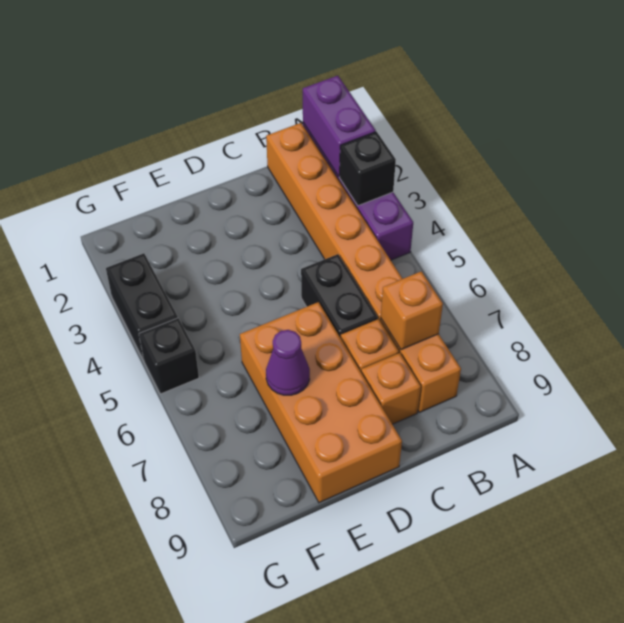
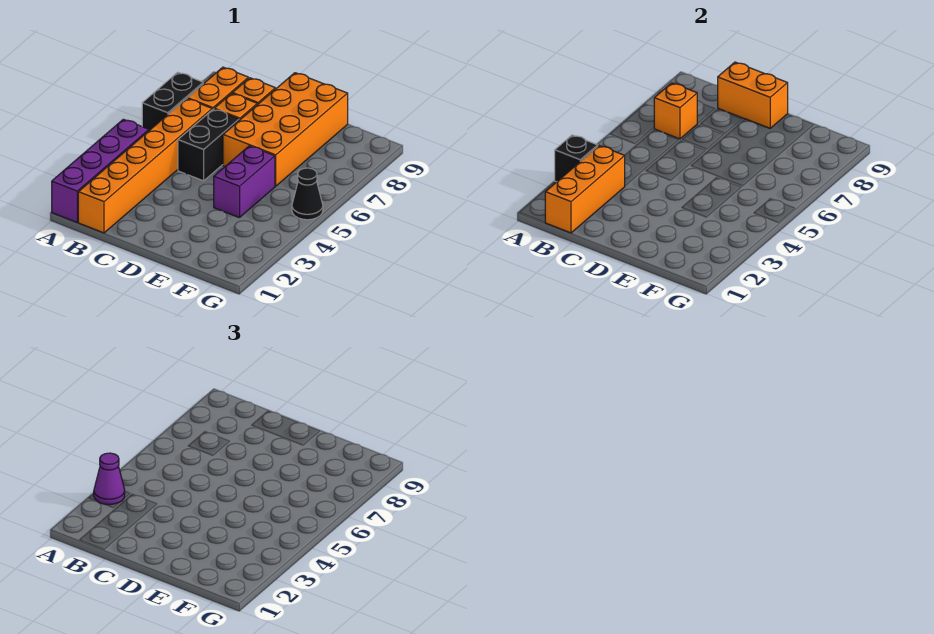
purple 1x2 brick [303,76,376,176] -> purple 1x2 brick moved to [214,146,275,218]
none -> orange 1x3 brick [545,146,625,233]
none -> orange 1x2 brick [718,62,788,128]
purple 1x1 cone [266,330,310,395] -> purple 1x1 cone moved to [94,453,125,505]
black 1x2 brick [106,253,178,360] -> black 1x2 brick moved to [142,72,203,130]
black 1x1 brick [139,318,199,394] -> black 1x1 cone [292,168,323,220]

